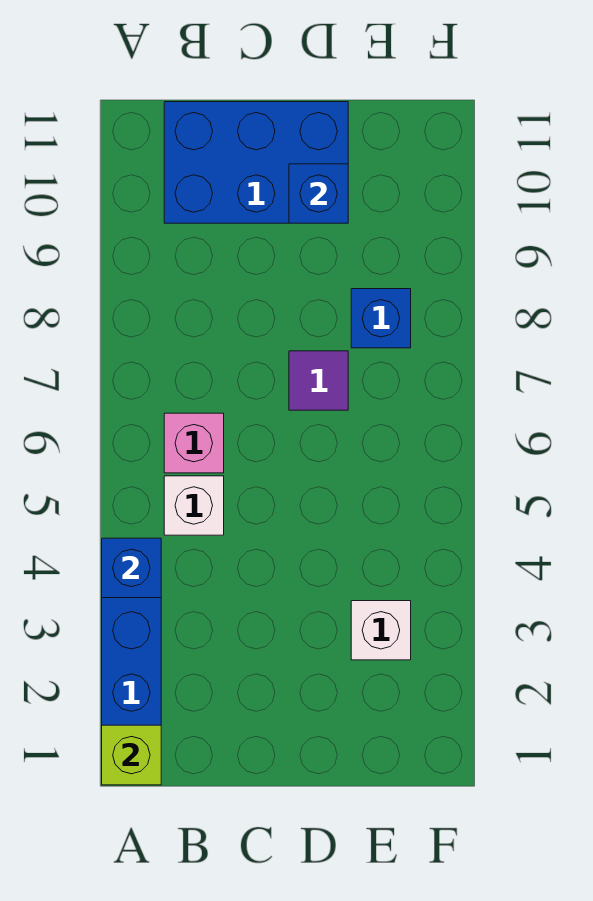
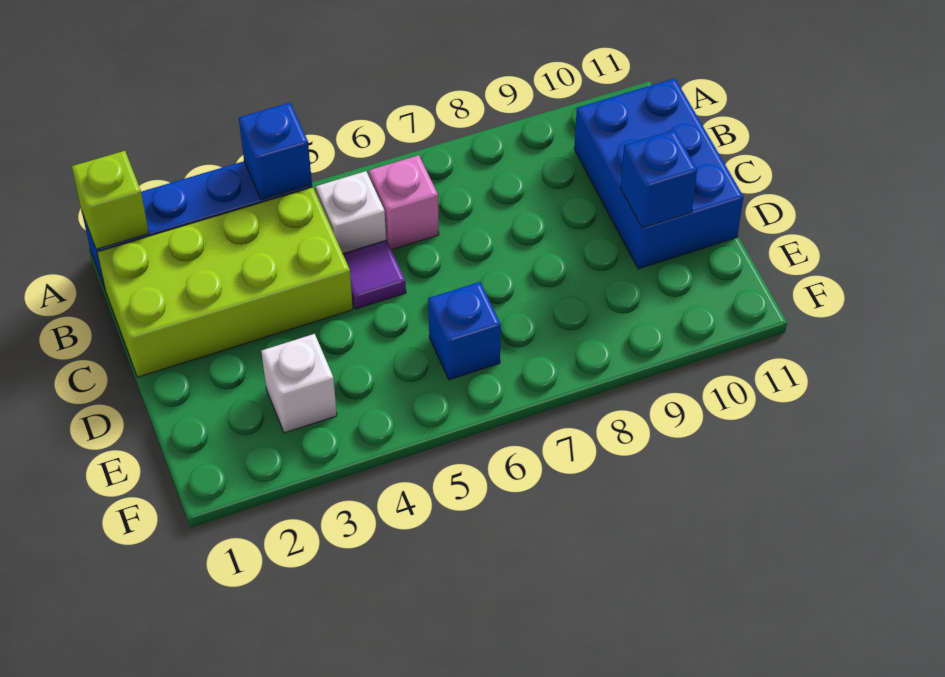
none -> lime 2x4 brick [97,187,353,377]
purple 1x1 tile [289,351,348,410] -> purple 1x1 tile moved to [343,240,406,309]
blue 1x1 brick [351,289,411,348] -> blue 1x1 brick moved to [428,282,501,380]

